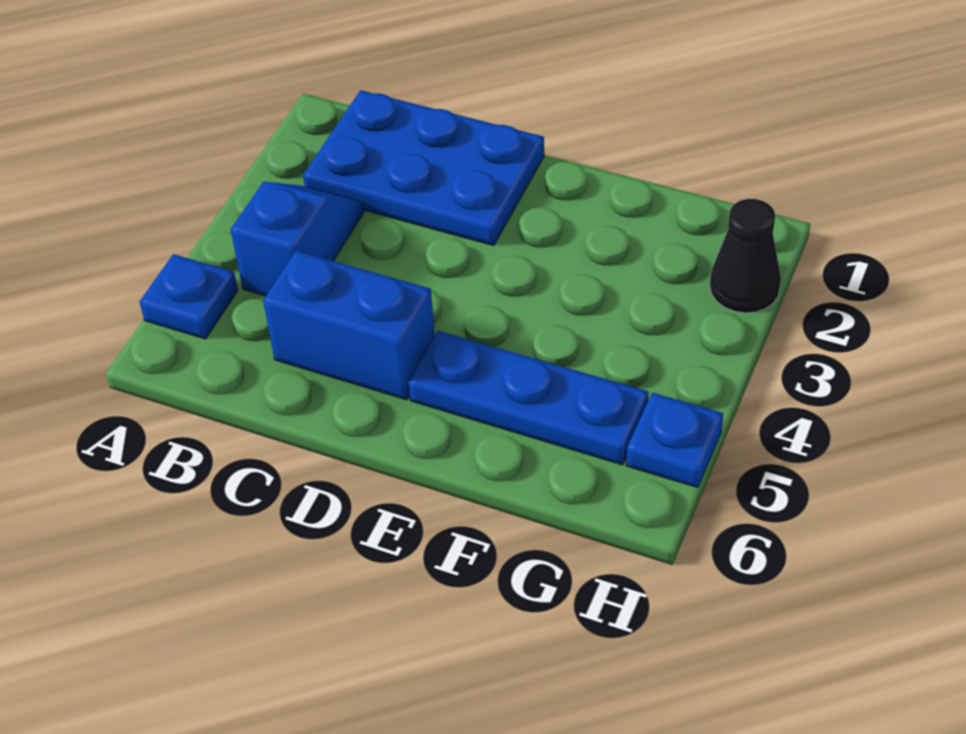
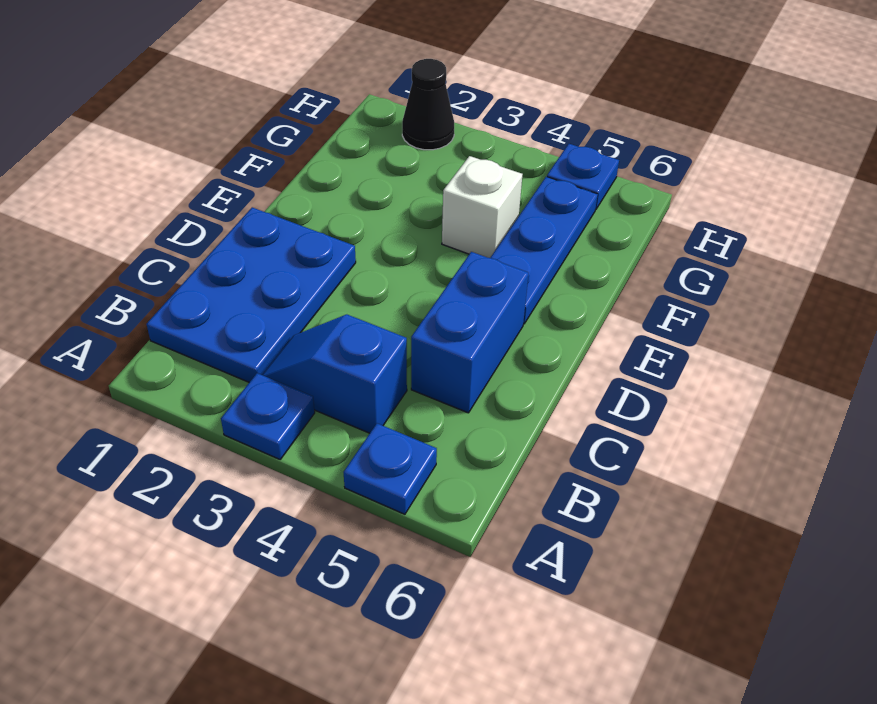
none -> blue 1x1 plate [221,373,315,459]
none -> white 1x1 brick [442,156,523,258]

